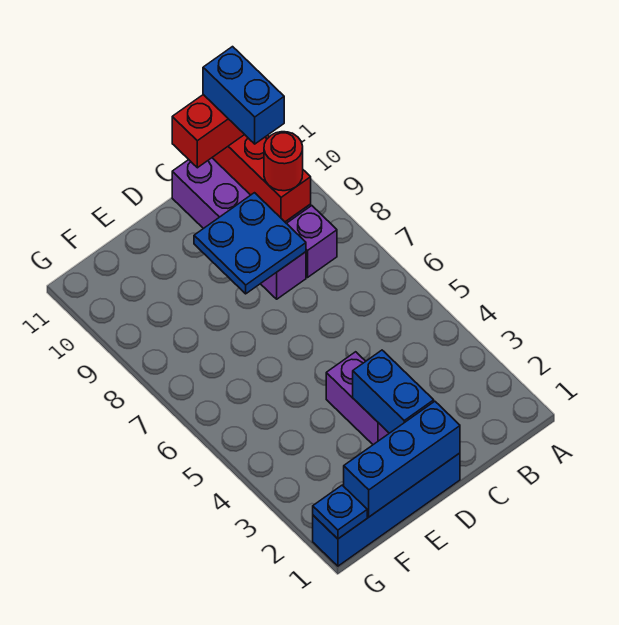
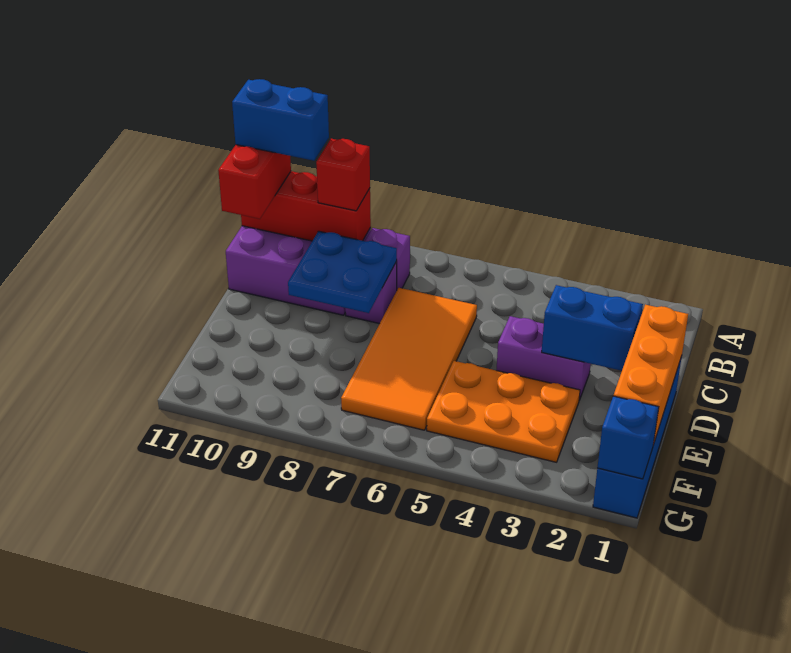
red 1x1 round brick [264,132,303,191] -> red 1x1 brick [316,139,370,211]
none -> orange 2x4 tile [341,288,477,430]
blue 1x3 brick [344,401,460,517] -> orange 1x3 brick [614,305,688,444]
none -> orange 2x3 plate [427,361,580,462]
blue 1x1 plate [313,485,367,539] -> blue 1x1 brick [597,396,659,479]

